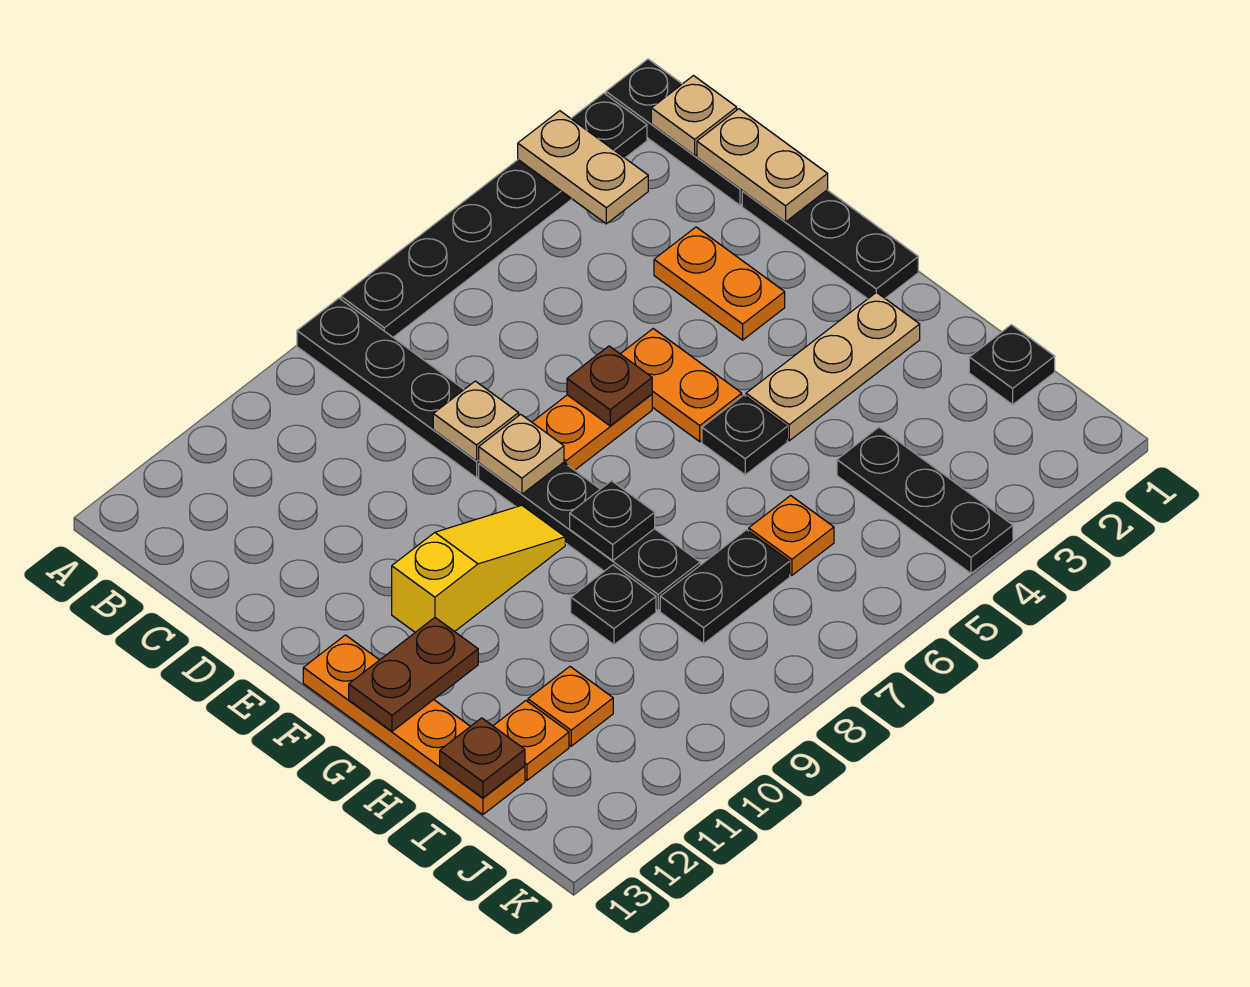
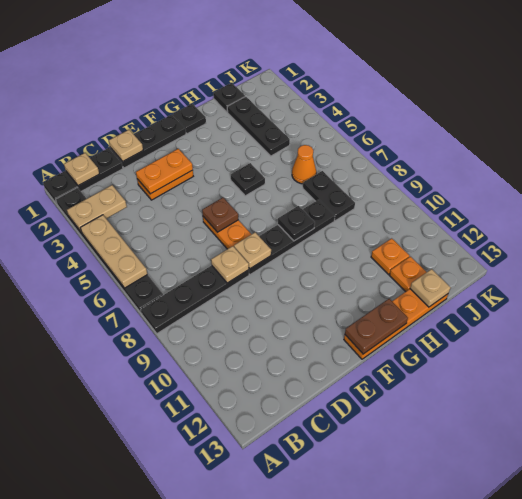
tan 1x2 plate [697,109,828,222] -> tan 1x1 plate [109,130,143,161]
orange 1x2 plate [621,329,742,442] -> orange 1x2 plate moved to [136,149,193,194]
yellow 1x3 slope [392,505,565,632] -> none
tan 1x3 plate [746,292,920,441] -> tan 1x3 plate moved to [80,215,147,288]
brown 1x2 plate [349,618,478,731] -> brown 1x2 plate turned to [345,299,408,354]
black 1x1 plate [571,565,656,645] -> black 1x1 plate moved to [173,104,206,134]
black 1x3 plate [837,427,1013,573] -> black 1x3 plate turned to [227,96,290,156]
orange 1x1 plate [749,496,834,575] -> orange 1x1 cone [292,145,316,184]
brown 1x1 plate [440,718,525,798] -> tan 1x1 plate [410,269,450,307]

